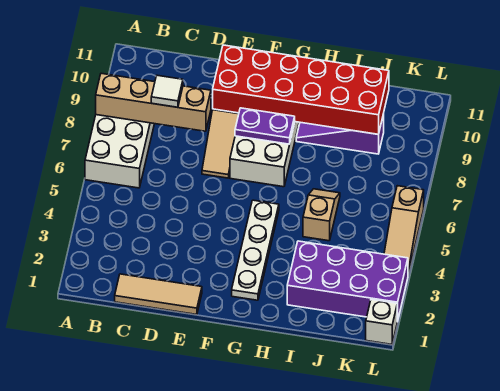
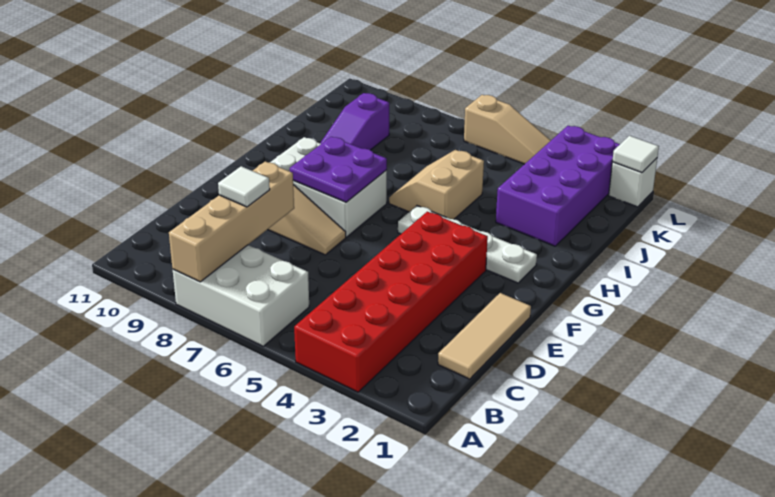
red 2x6 brick [213,45,389,134] -> red 2x6 brick moved to [294,212,488,392]
purple 1x2 plate [235,108,295,144] -> purple 2x2 plate [290,137,387,202]
tan 1x2 slope [303,189,340,241] -> tan 2x2 slope [389,150,484,219]
none -> white 1x1 tile [612,136,659,173]

